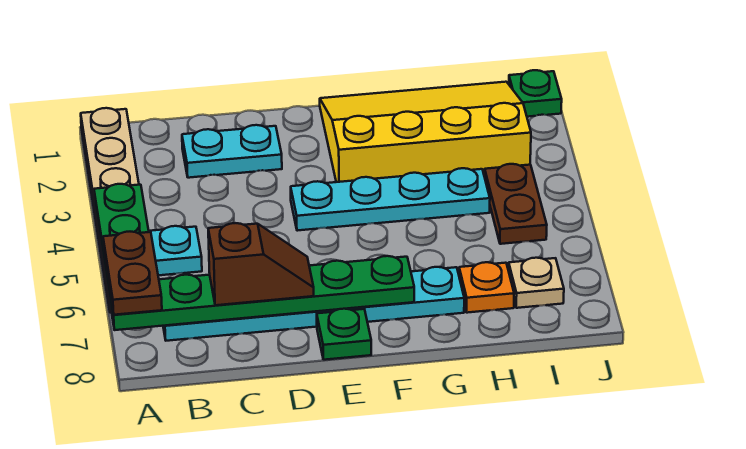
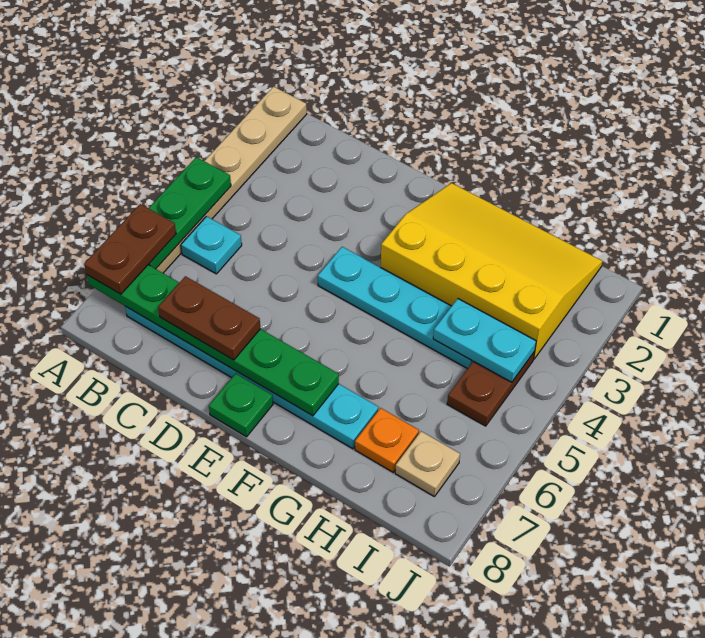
cyan 1x2 plate [182,125,282,178] -> cyan 1x2 plate moved to [433,299,536,382]
brown 1x2 slope [208,223,314,305] -> brown 1x2 plate [158,276,260,360]
green 1x1 plate [509,70,562,117] -> none

